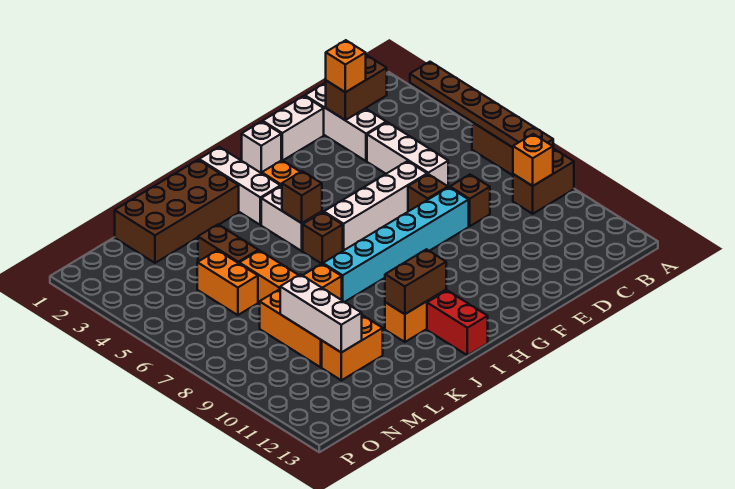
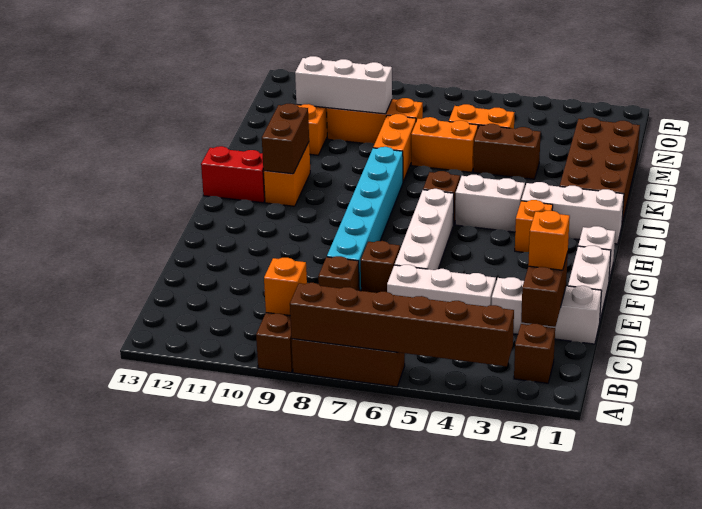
brown 1x6 plate [410,62,553,147] -> brown 1x6 brick [290,283,514,366]
brown 1x1 brick [282,171,322,223] -> brown 1x1 brick moved to [514,324,555,383]

